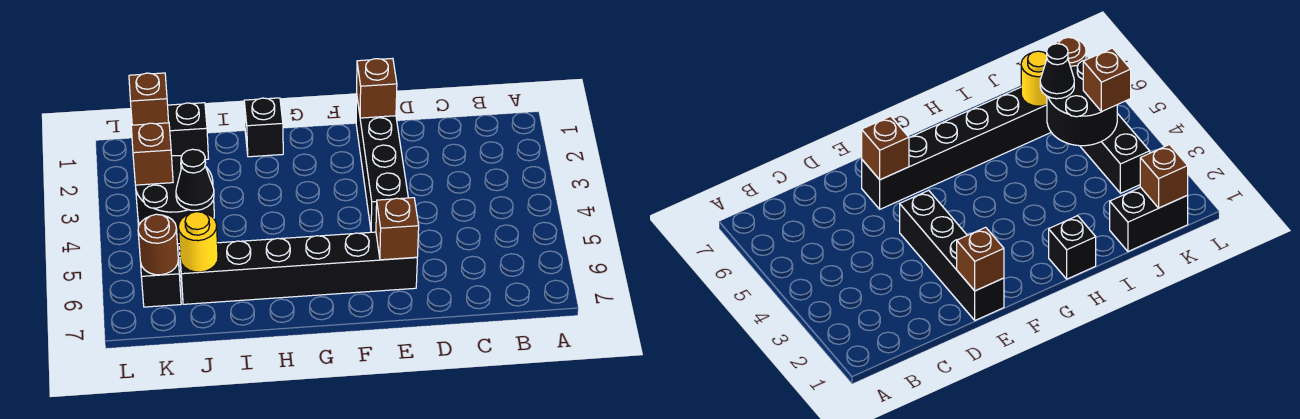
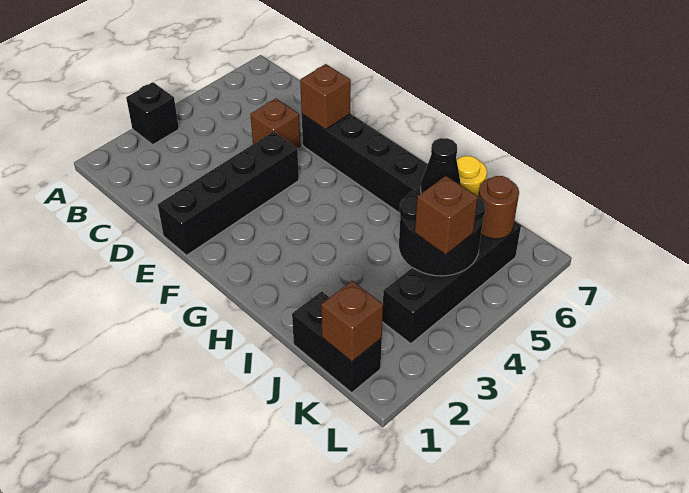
brown 1x1 brick [357,58,397,118] -> brown 1x1 brick moved to [250,98,300,148]
black 1x1 brick [244,98,283,157] -> black 1x1 brick moved to [126,82,179,144]

